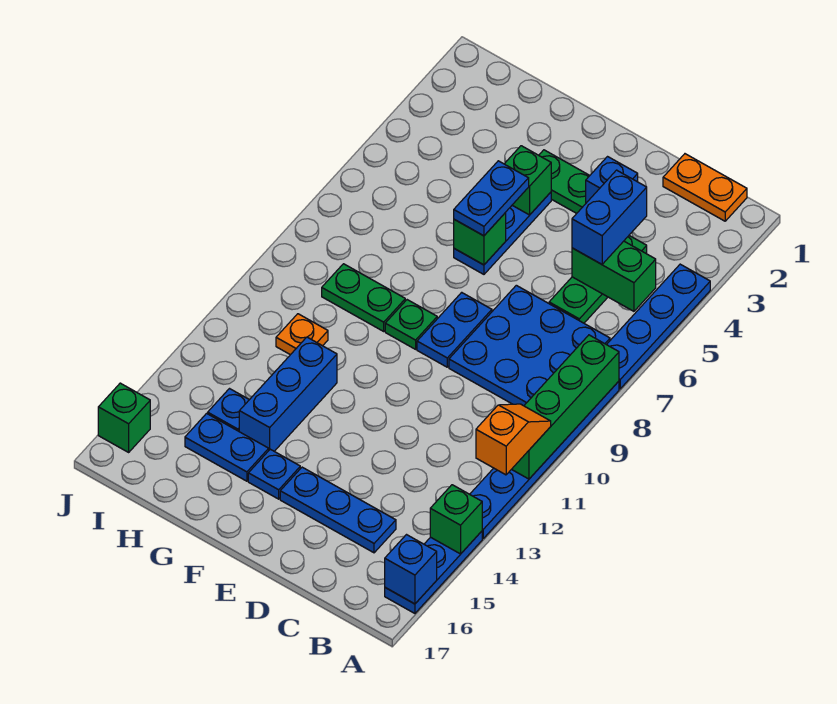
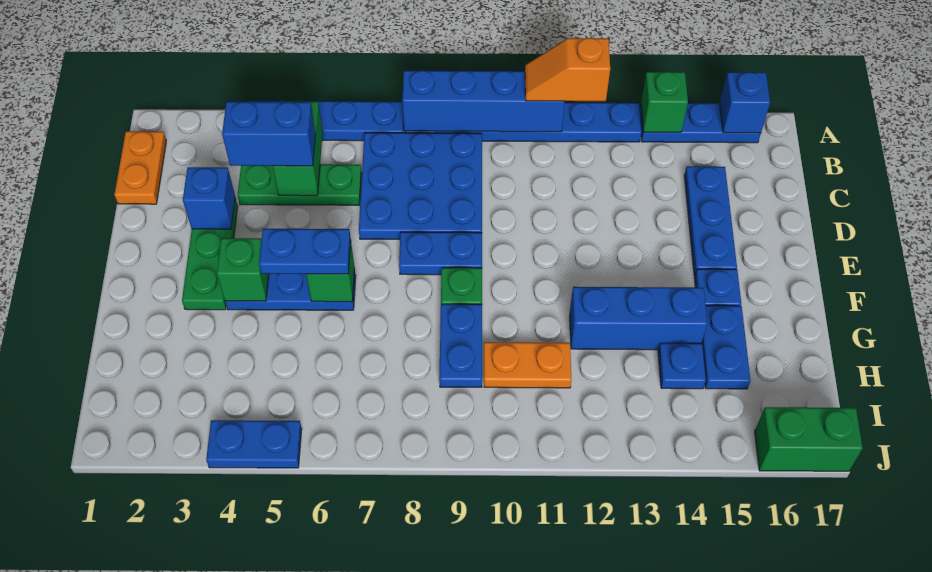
green 1x4 brick [512,335,619,479] -> blue 1x4 brick [402,71,565,132]
green 1x2 plate [322,264,405,331] -> blue 1x2 plate [439,304,482,387]
orange 1x1 plate [276,314,328,355] -> orange 1x2 plate [484,342,571,388]
none -> blue 1x2 plate [206,420,302,468]
green 1x1 brick [98,383,150,452] -> green 1x2 brick [755,407,863,471]

